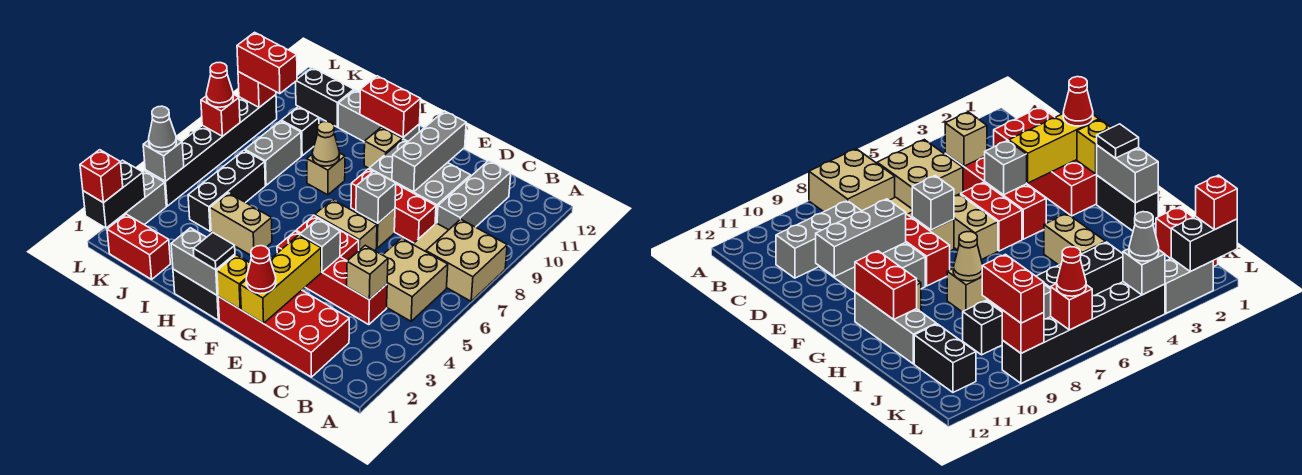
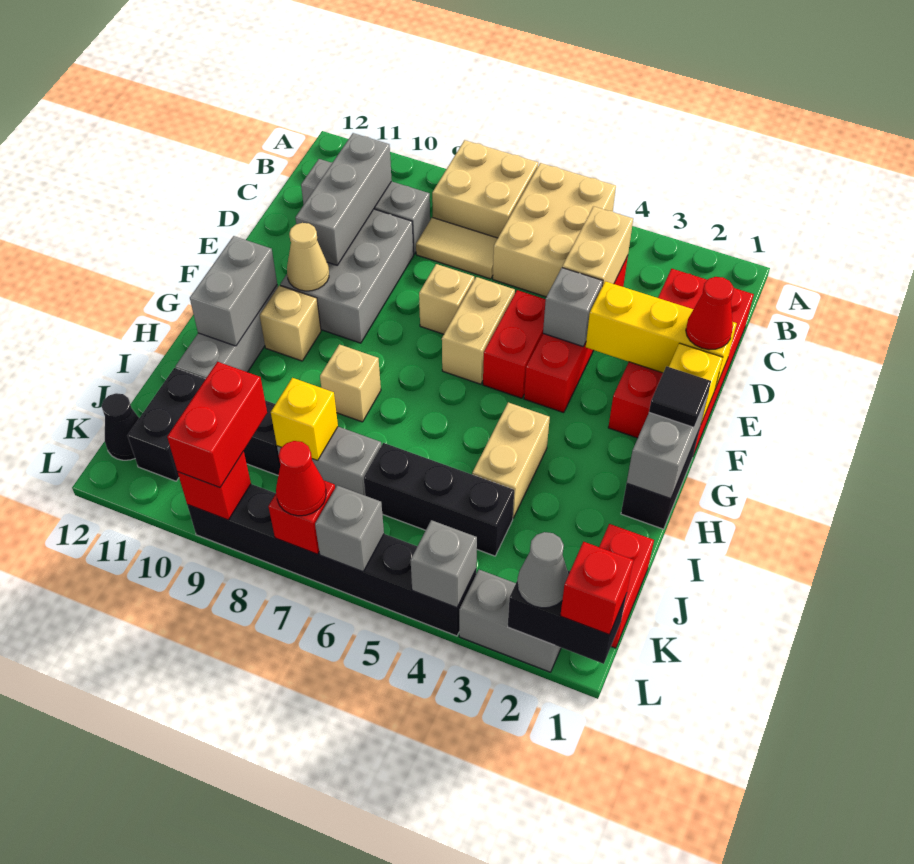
tan 2x2 brick [383,238,448,321] -> tan 2x3 brick [493,163,616,297]
tan 1x1 brick [347,245,388,300] -> tan 1x2 brick [562,206,633,286]
red 1x3 brick [351,169,436,243] -> none
grey 1x1 brick [356,171,396,223] -> grey 1x1 brick moved to [315,485,384,572]
grey 1x3 brick [392,111,466,192] -> grey 1x3 brick turned to [295,133,392,265]
red 1x2 brick [360,76,421,137] -> grey 1x2 brick [190,236,277,346]
tan 1x1 cone [312,122,340,166] -> tan 1x1 cone moved to [287,223,329,291]
none -> yellow 1x1 brick [271,378,338,460]
none -> black 1x1 cone [102,393,139,460]
grey 1x1 cone [149,106,176,152] -> grey 1x1 cone moved to [517,532,569,608]

